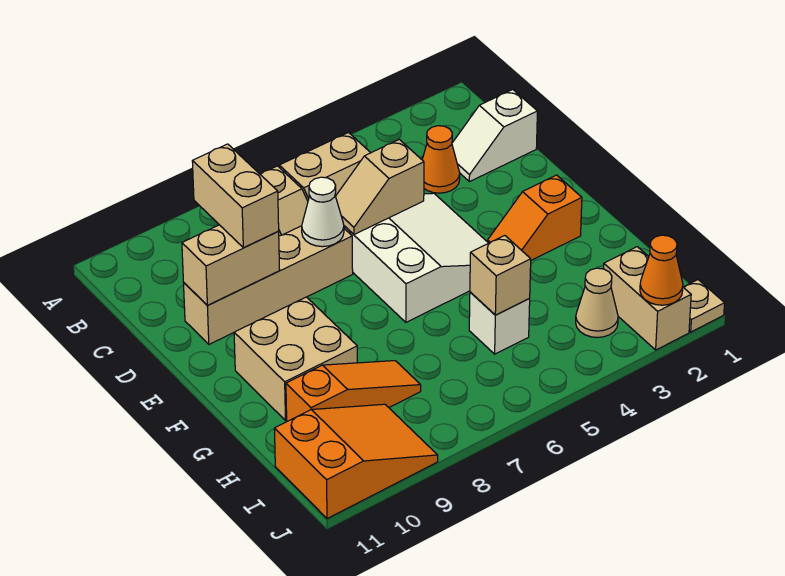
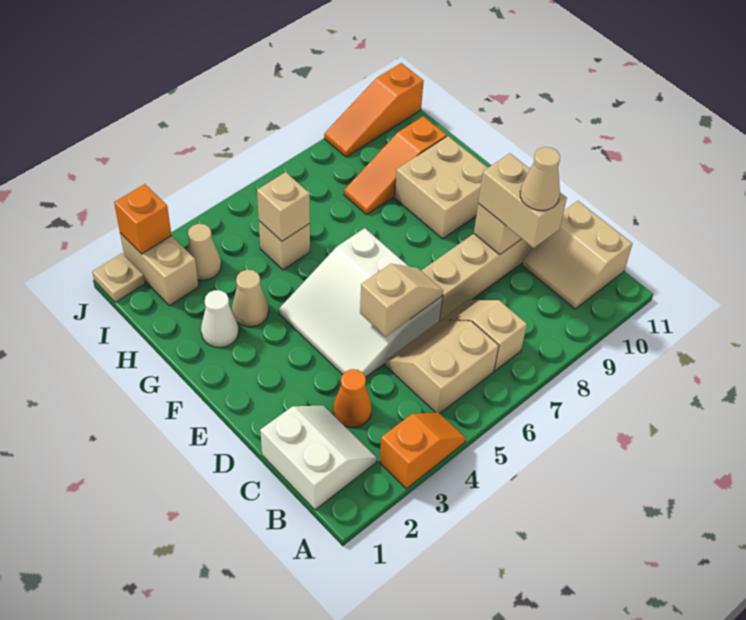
none -> tan 2x2 slope [522,201,632,309]
white 1x2 slope [452,90,537,182] -> white 2x2 slope [260,405,377,510]
none -> tan 1x1 cone [520,147,560,210]
white 1x1 cone [302,177,344,247] -> white 1x1 cone moved to [201,290,239,348]
orange 1x2 slope [488,175,582,260] -> orange 1x2 slope moved to [380,413,466,489]
none -> tan 1x1 cone [232,270,269,327]
white 1x1 brick [469,292,530,354] -> tan 1x1 brick [259,221,310,270]
orange 2x3 slope [274,404,438,519] -> orange 1x3 slope [324,63,424,157]
orange 1x1 cone [640,235,683,305] -> orange 1x1 brick [114,184,172,254]

